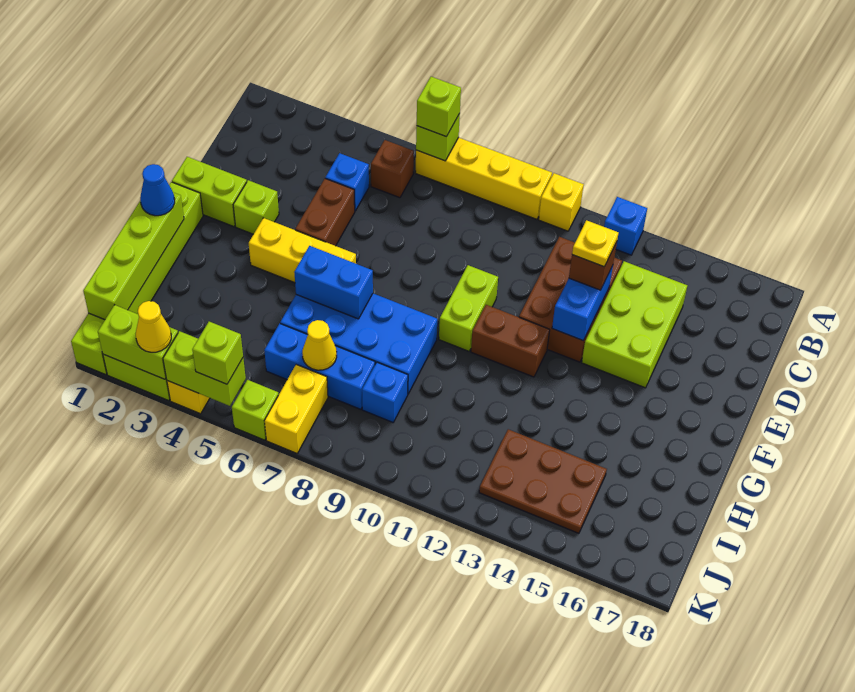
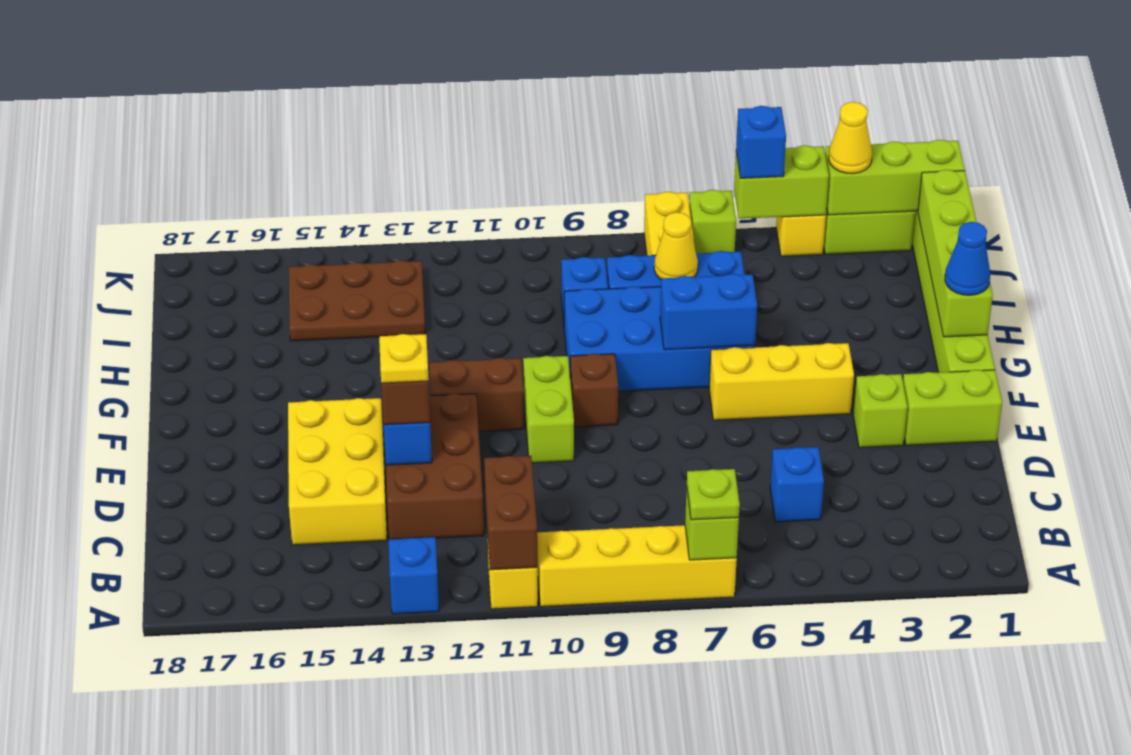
lime 1x1 brick [417,77,461,137] -> lime 1x1 plate [687,469,740,520]
brown 1x1 brick [371,140,414,198] -> brown 1x1 brick moved to [570,354,618,427]
lime 2x3 brick [582,261,687,388] -> yellow 2x3 brick [288,398,387,545]
brown 1x2 brick [295,179,355,246] -> brown 1x2 brick moved to [484,456,537,570]
lime 1x2 brick [98,305,178,379] -> lime 1x3 brick [825,140,965,215]
lime 1x1 brick [192,322,243,384] -> blue 1x1 brick [736,106,786,178]

